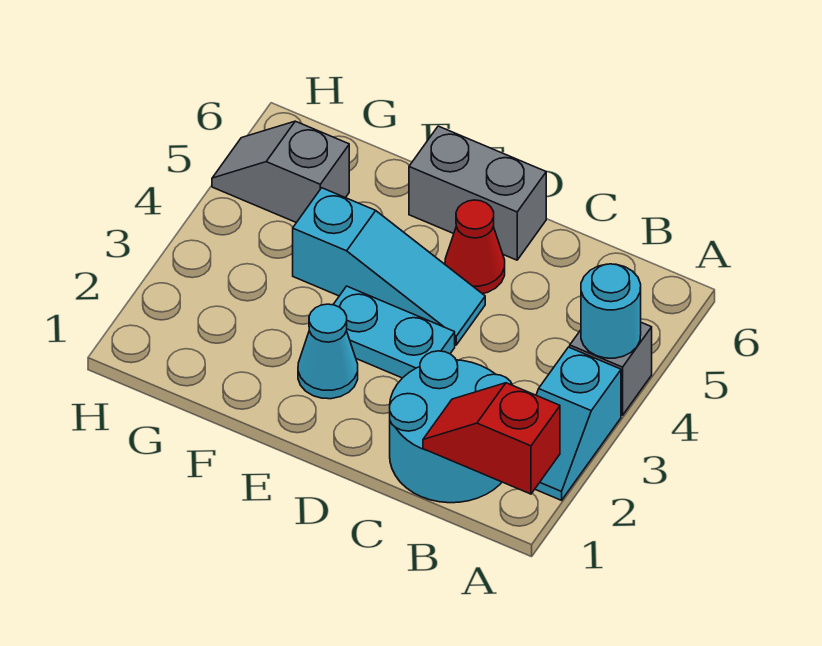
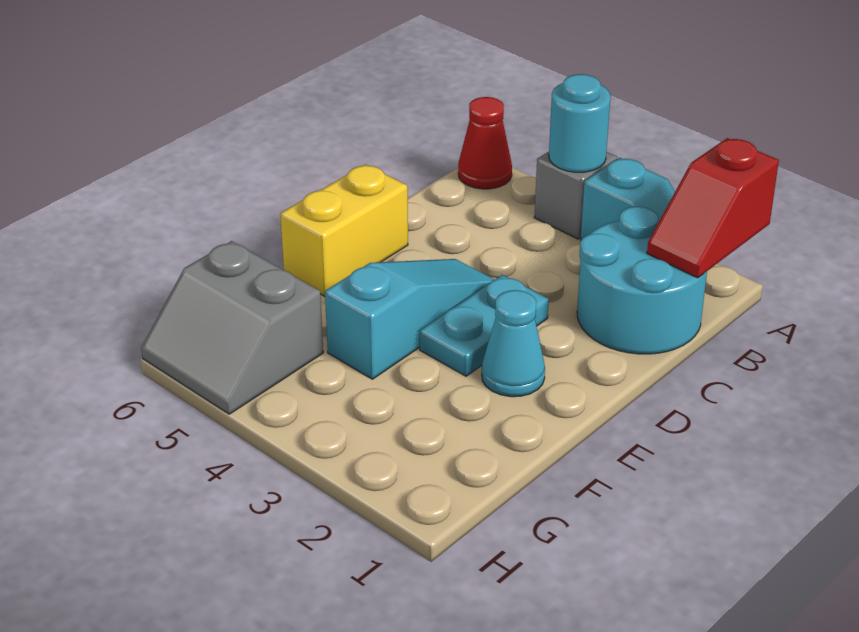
red 1x1 cone [445,200,505,294] -> red 1x1 cone moved to [458,97,512,189]
grey 1x2 brick [409,126,546,260] -> yellow 1x2 brick [280,164,408,296]
grey 1x2 slope [212,121,349,223] -> grey 2x2 slope [141,241,323,414]

